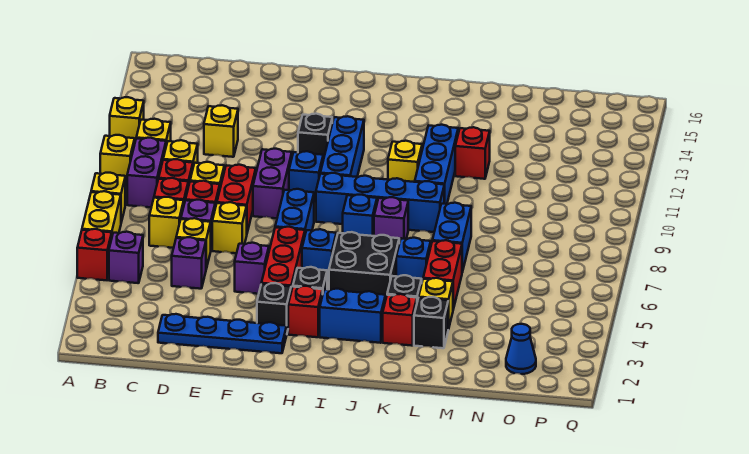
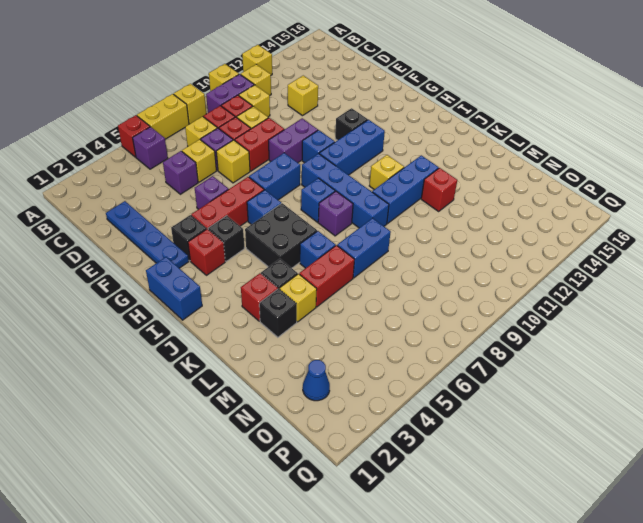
blue 1x2 brick [320,289,386,343] -> blue 1x2 brick moved to [146,257,202,320]

